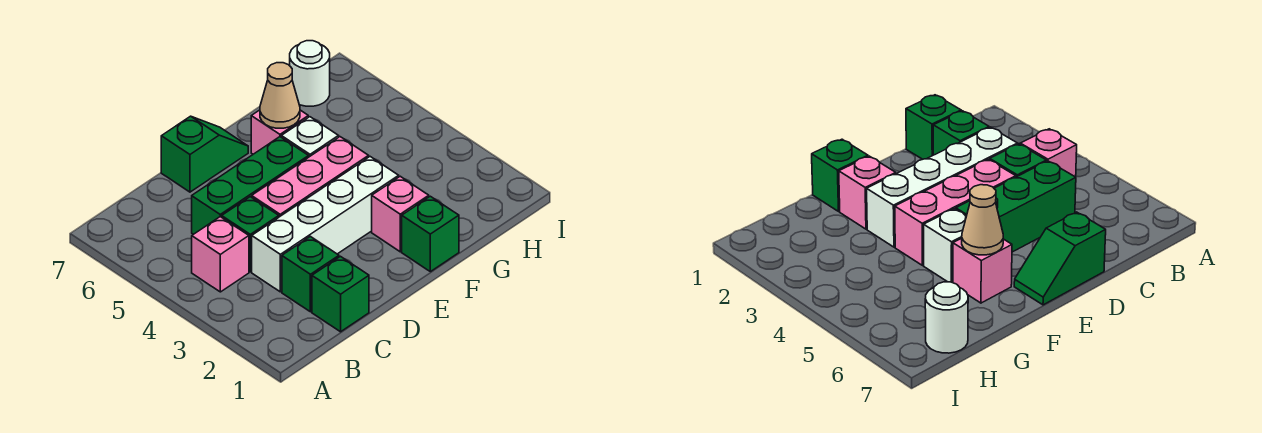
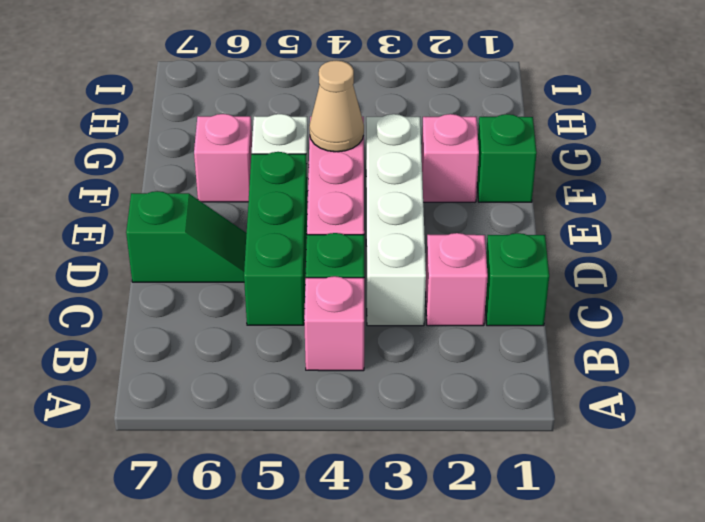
green 1x1 brick [282,236,339,312] -> pink 1x1 brick [426,233,488,326]
green 1x2 slope [161,116,248,192] -> green 1x2 slope turned to [126,191,247,282]
tan 1x1 cone [260,63,300,128] -> tan 1x1 cone moved to [309,60,364,152]
white 1x1 round brick [290,41,330,106] -> none

